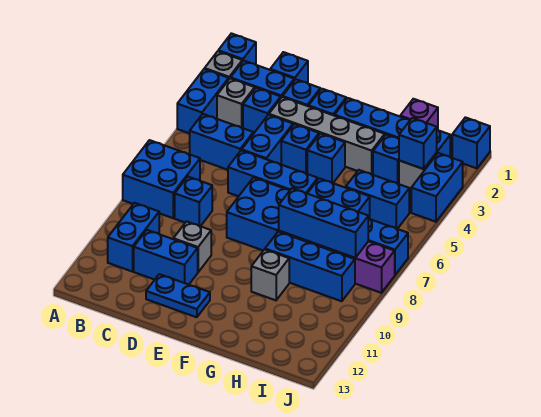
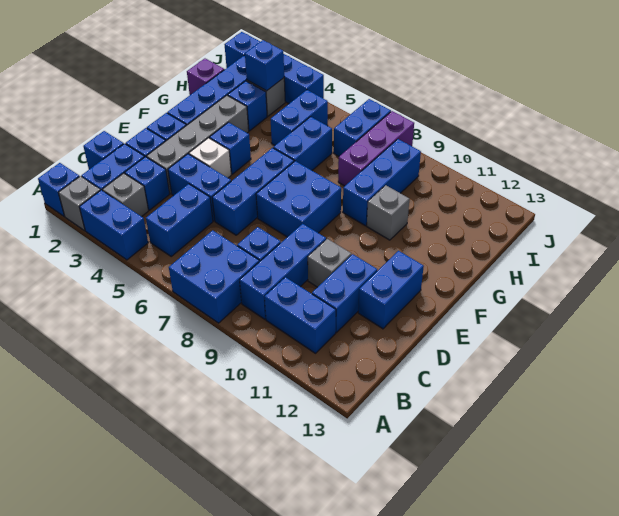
blue 1x2 plate [146,274,210,317] -> blue 1x2 brick [358,251,424,329]
blue 1x1 brick [281,124,319,174] -> white 1x1 brick [189,138,231,178]
blue 1x3 brick [279,188,368,258] -> blue 1x3 brick moved to [240,224,326,319]

